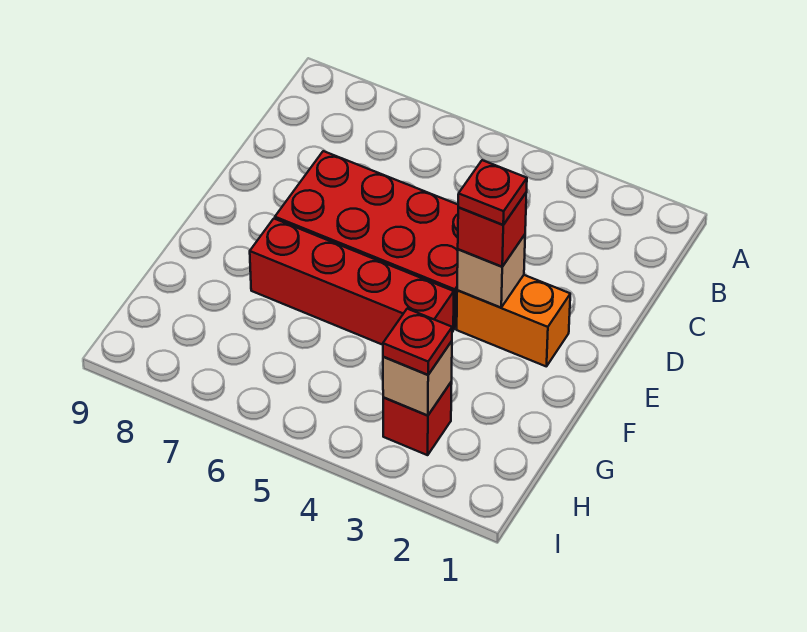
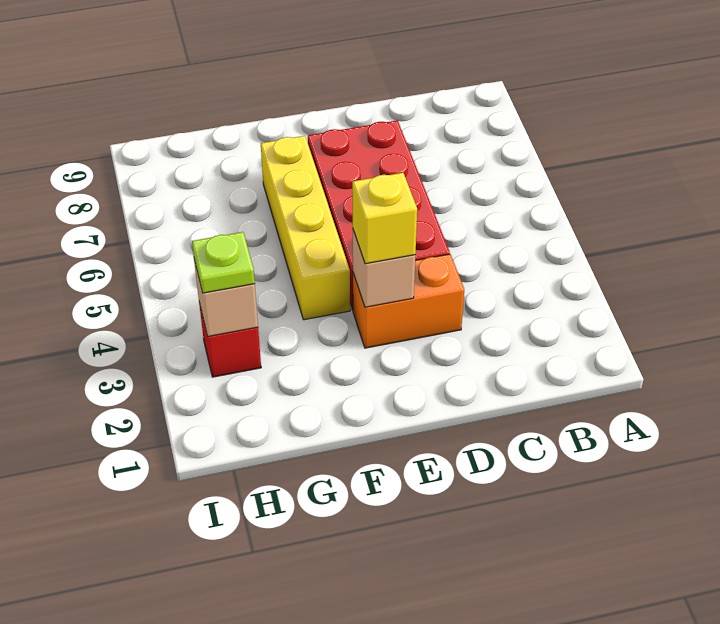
orange 1x2 brick [457,275,570,367] -> orange 1x2 brick turned to [353,254,464,348]
red 1x1 brick [458,192,527,267] -> yellow 1x1 brick [352,173,417,264]
red 1x1 plate [458,160,527,225] -> none
red 1x4 brick [250,219,454,345] -> yellow 1x4 brick [261,136,350,320]
red 1x1 plate [383,309,452,375] -> lime 1x1 plate [192,232,255,293]

